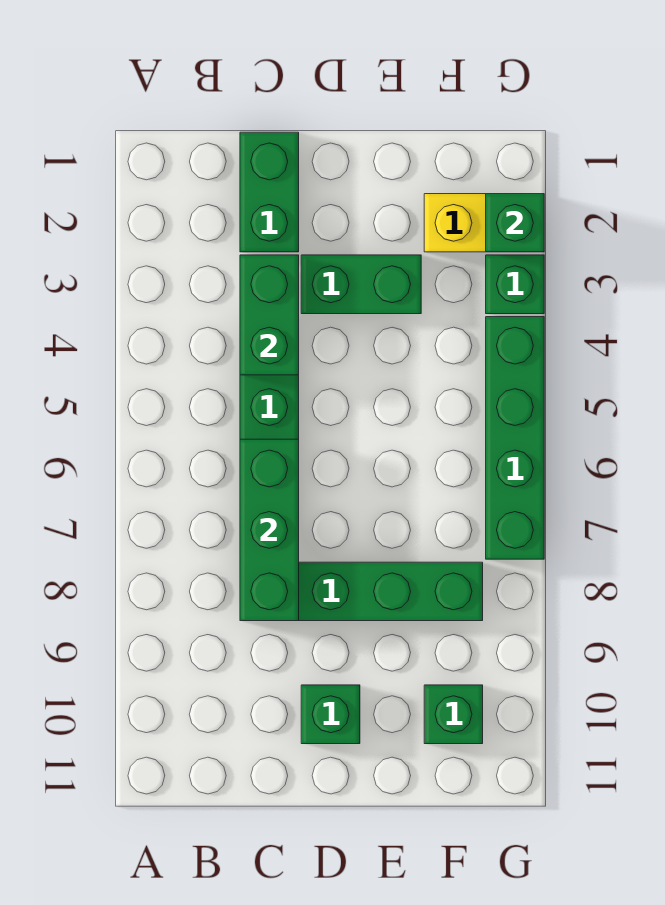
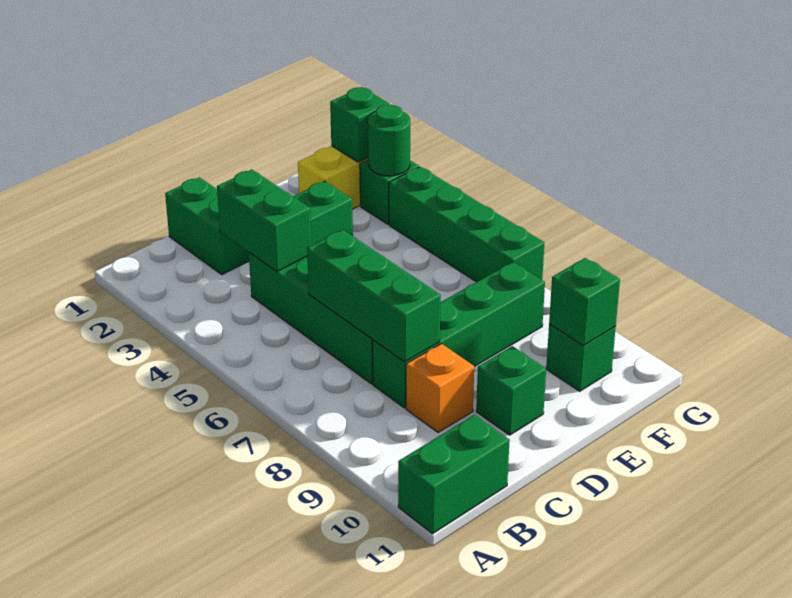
none -> green 1x2 brick [398,415,510,534]
none -> orange 1x1 brick [406,344,474,433]
none -> green 1x1 brick [549,258,620,345]
none -> green 1x1 round brick [368,105,410,176]

